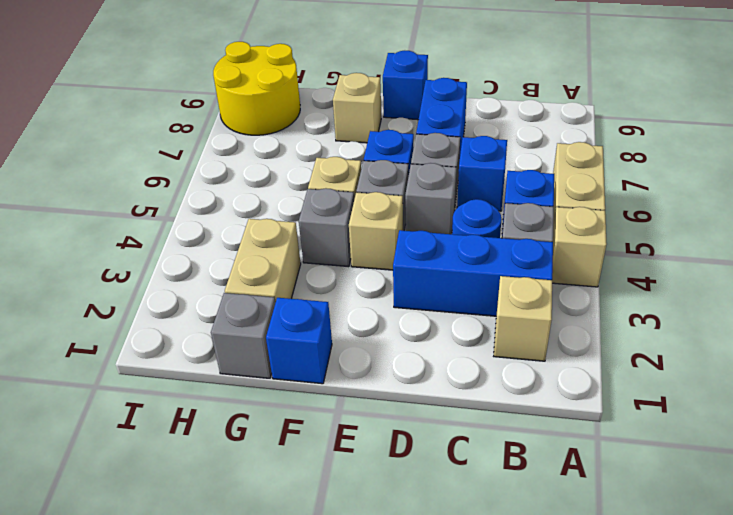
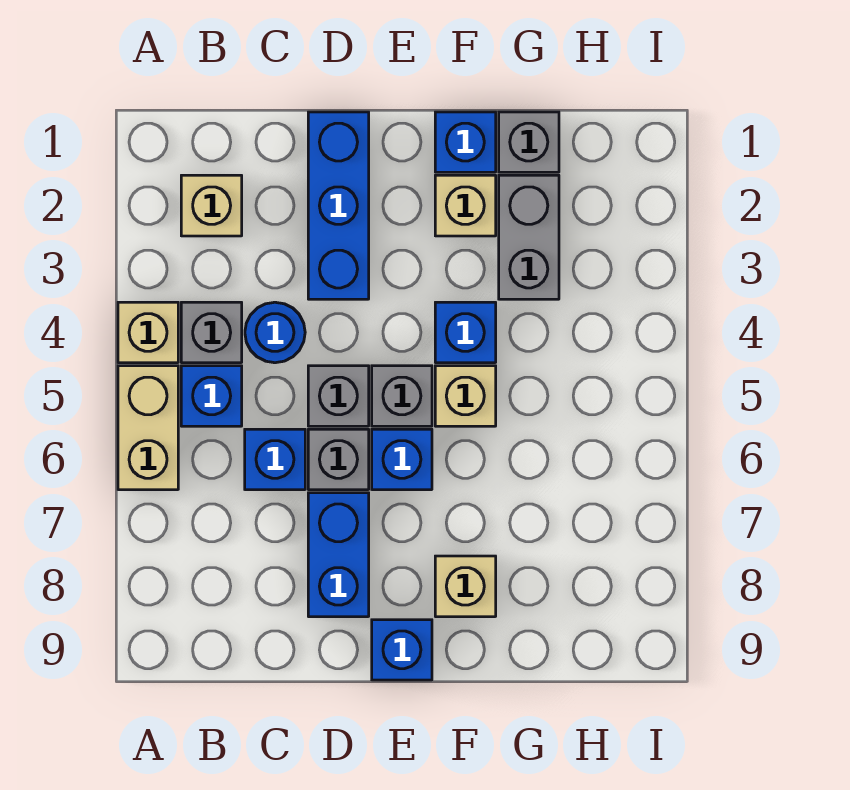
blue 1x3 brick [393,230,553,316] -> blue 1x3 brick turned to [308,112,369,299]
tan 1x1 brick [349,192,403,270] -> tan 1x1 brick moved to [435,175,496,236]
grey 1x1 brick [299,188,354,267] -> blue 1x1 brick [435,302,496,363]
tan 1x2 brick [225,219,301,303] -> grey 1x2 brick [499,175,559,299]
yellow 2x2 round brick [213,42,300,135] -> none

